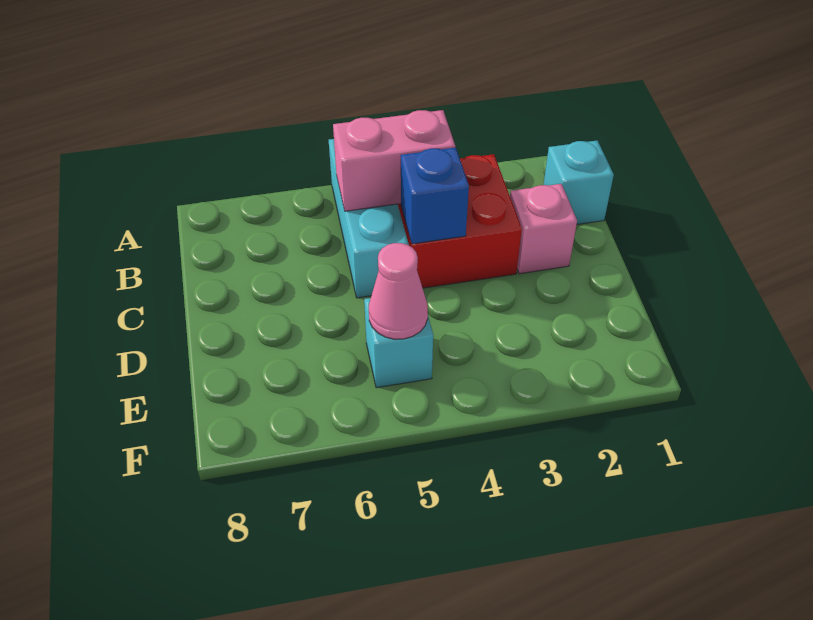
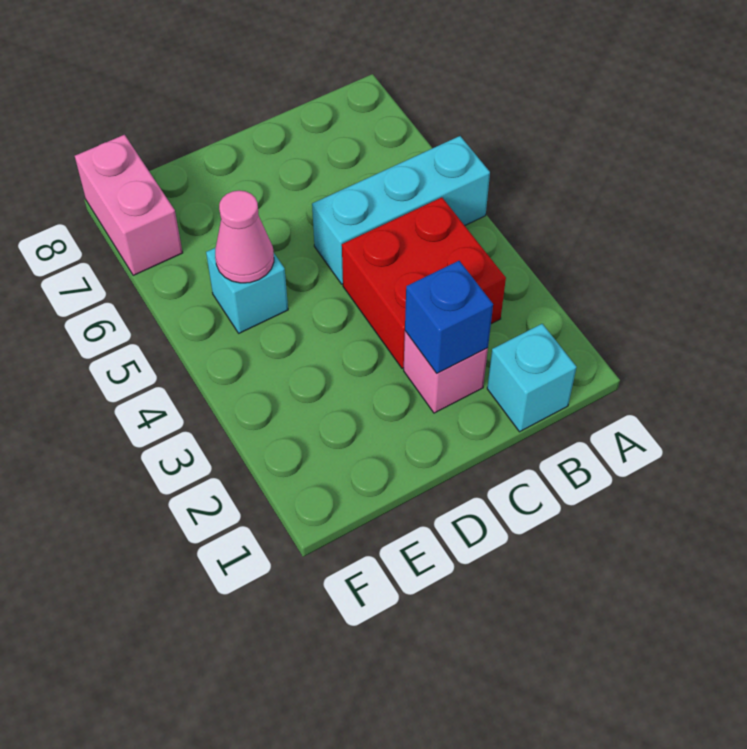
pink 1x2 brick [333,110,455,211] -> pink 1x2 brick moved to [75,135,183,275]
blue 1x1 brick [401,148,469,244] -> blue 1x1 brick moved to [405,261,493,373]

